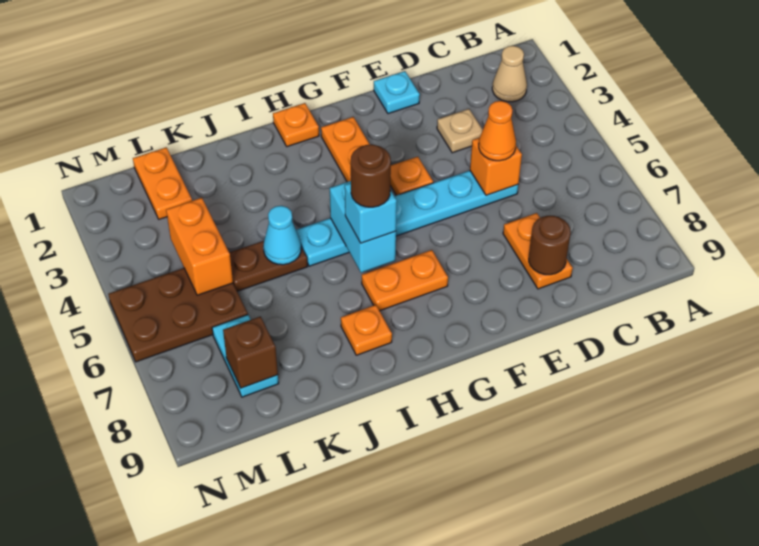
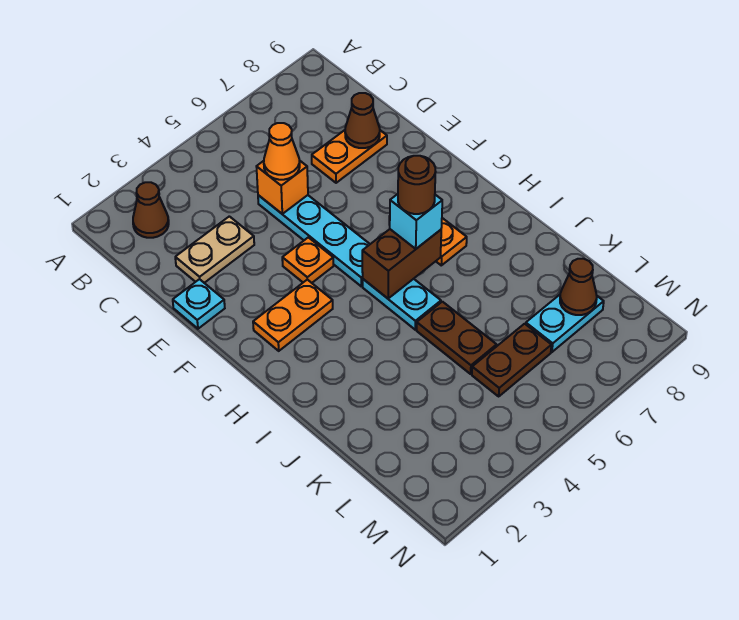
tan 1x1 cone [492,46,527,102] -> brown 1x1 cone [133,182,169,238]
tan 1x1 plate [437,109,483,153] -> tan 1x2 plate [175,216,254,283]
brown 1x1 round brick [529,216,571,275] -> brown 1x1 cone [345,93,380,148]
orange 1x1 plate [273,103,319,147] -> none
cyan 1x2 brick [330,181,396,273] -> brown 1x2 brick [362,229,441,299]
orange 1x1 plate [341,305,392,355] -> none
cyan 1x1 cone [263,206,301,265] -> none
orange 1x2 plate [133,147,192,219] -> none
orange 1x2 brick [166,198,233,295] -> none
brown 2x3 plate [108,268,248,362] -> brown 1x2 plate [472,324,551,396]
brown 1x1 brick [223,317,278,388] -> brown 1x1 cone [560,259,597,315]

